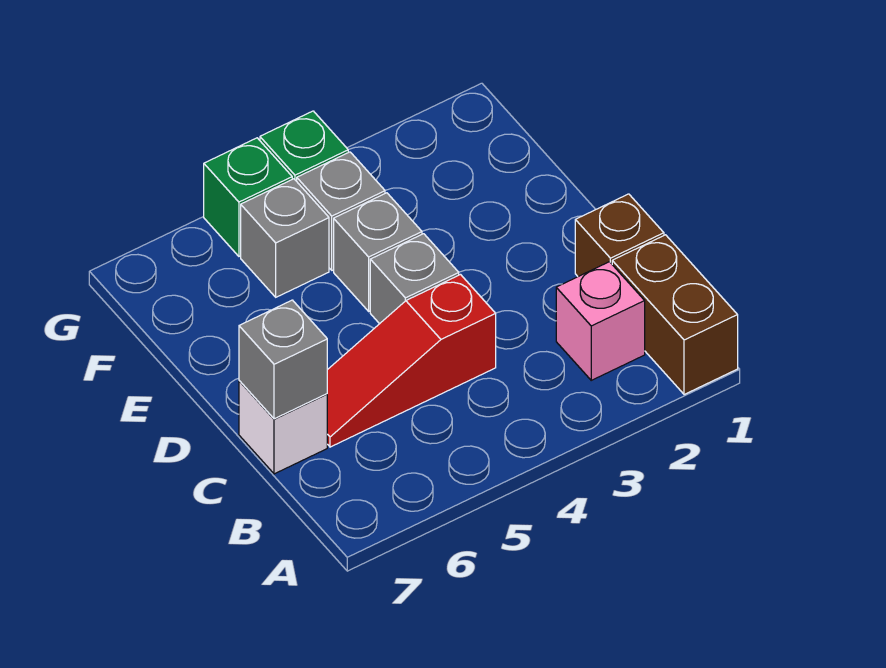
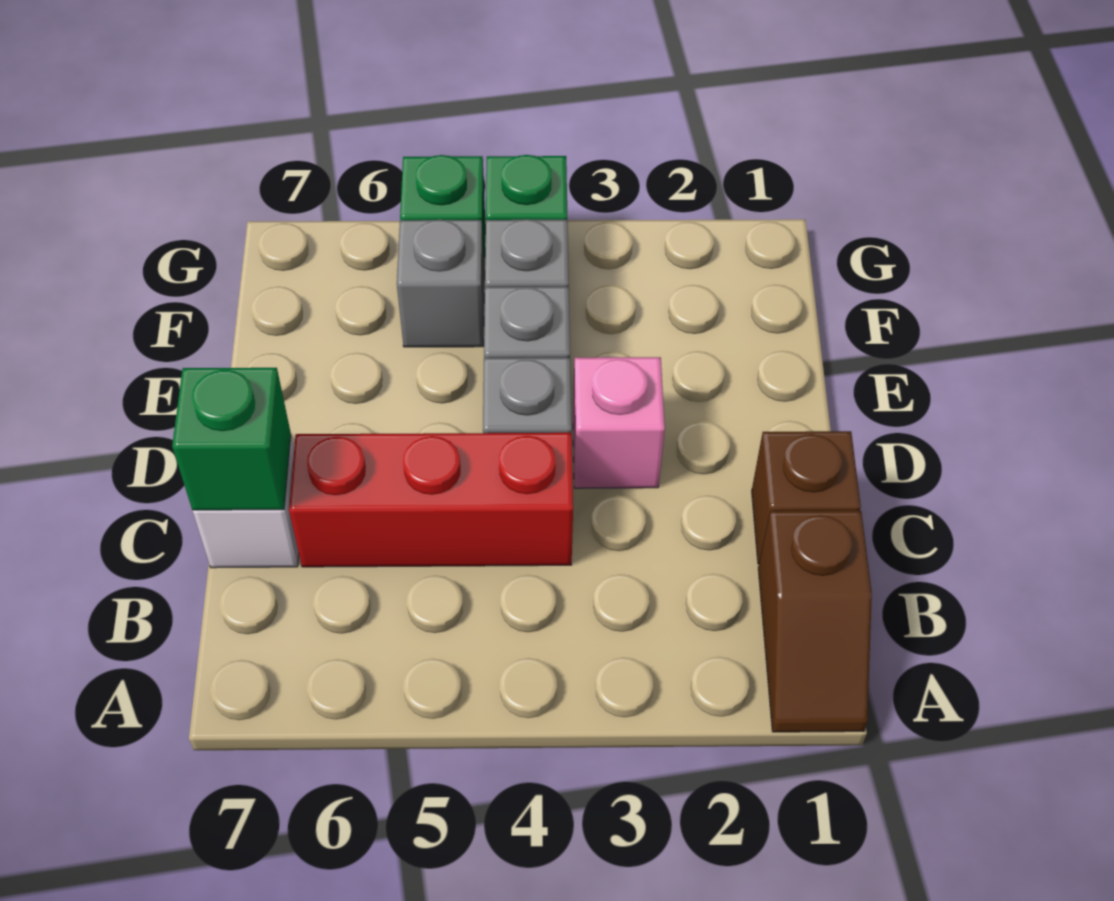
brown 1x2 brick [612,235,738,394] -> brown 1x2 slope [758,511,872,732]
pink 1x1 brick [556,262,645,380] -> pink 1x1 brick moved to [573,357,665,488]
red 1x3 slope [327,275,496,447] -> red 1x3 brick [289,433,573,567]
grey 1x1 brick [239,300,327,419] -> green 1x1 brick [172,368,291,510]

